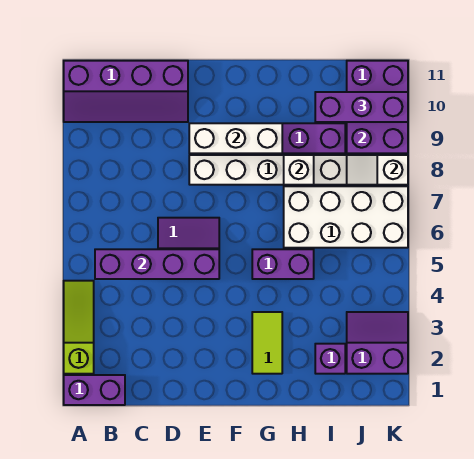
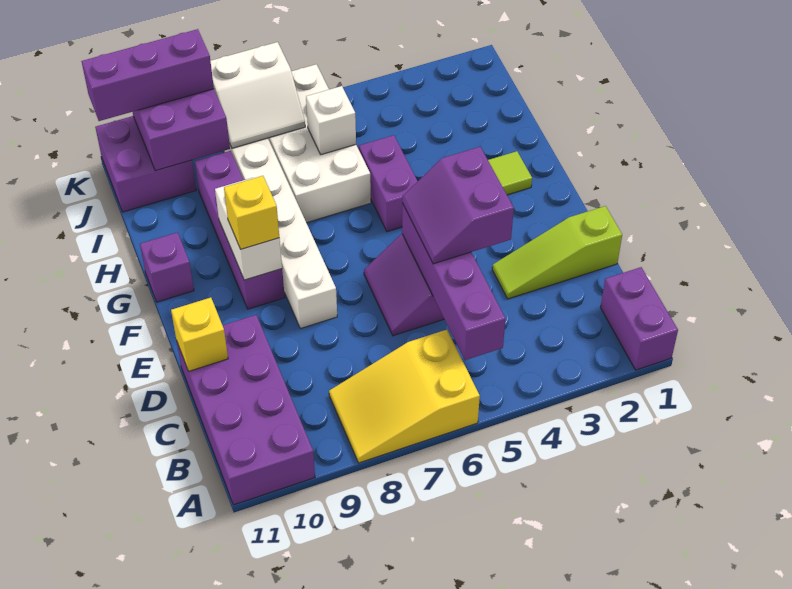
lime 1x3 slope [64,281,94,374] -> lime 1x3 slope moved to [492,206,622,299]
none -> yellow 2x3 slope [329,330,480,463]
purple 2x4 slope [64,61,188,122] -> purple 2x4 brick [177,315,315,505]
none -> yellow 1x1 brick [171,298,228,371]
white 1x3 brick [189,123,282,153] -> white 1x2 brick [215,178,282,280]
none -> yellow 1x1 brick [224,176,279,249]
white 1x1 brick [284,155,314,185] -> white 1x1 brick moved to [306,86,356,155]
purple 1x1 brick [315,344,345,374] -> purple 1x1 brick moved to [140,233,194,302]
purple 1x3 brick [315,92,408,122] -> purple 1x3 brick turned to [81,29,214,121]
purple 2x2 slope [347,312,408,374] -> purple 2x2 slope moved to [402,147,514,264]
white 1x2 slope [347,155,408,185] -> white 2x2 slope [211,42,305,148]

